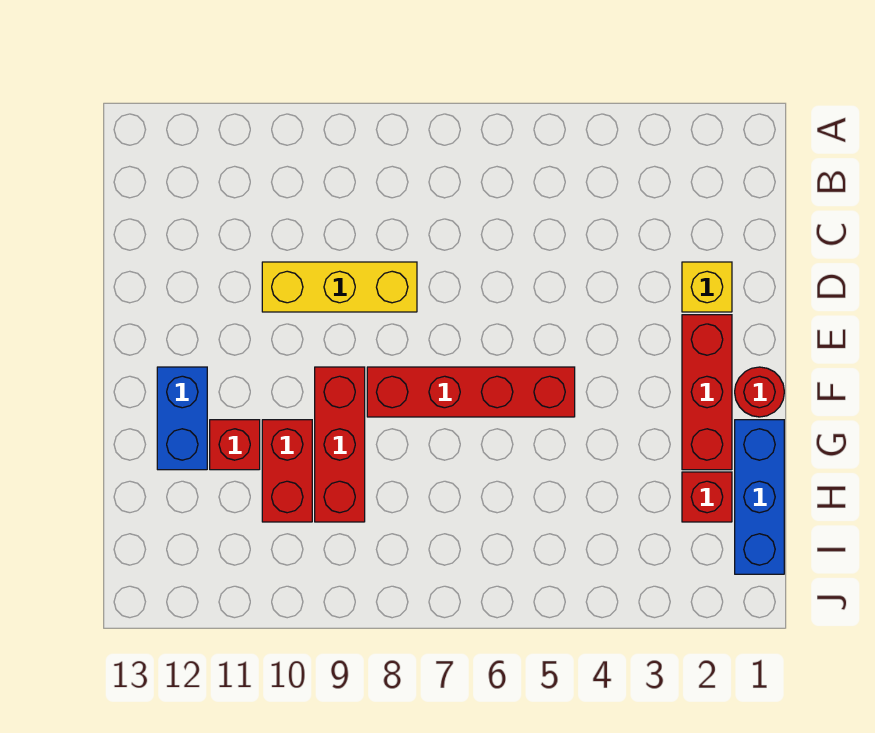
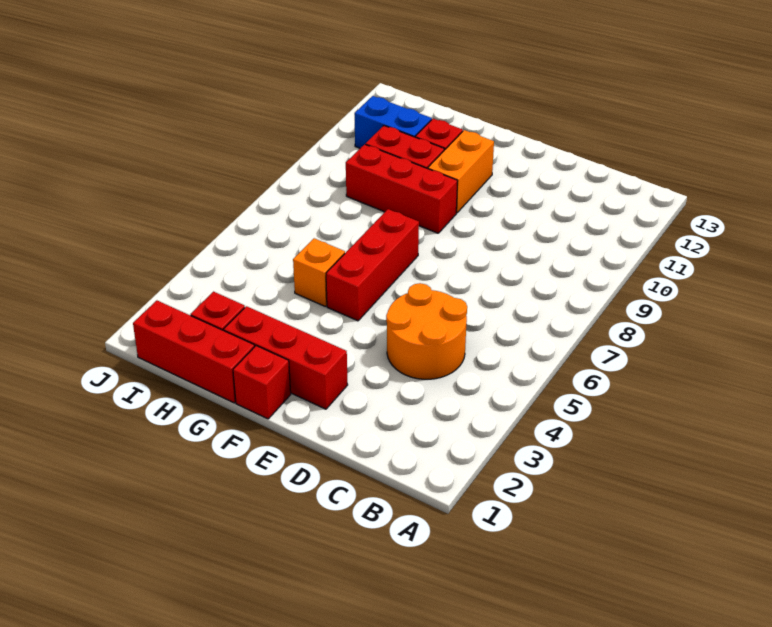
none -> orange 2x2 round brick [386,283,467,379]
yellow 1x1 brick [682,262,732,312] -> none
yellow 1x3 brick [262,262,417,312] -> none
red 1x1 round brick [735,367,784,417] -> red 1x1 brick [233,346,291,419]
red 1x4 brick [367,367,575,417] -> red 1x3 brick [326,209,419,321]
none -> orange 1x2 brick [428,130,494,213]
blue 1x2 brick [157,367,207,470] -> blue 1x2 brick moved to [355,96,432,148]
blue 1x3 brick [735,420,784,574] -> red 1x3 brick [133,301,255,403]
none -> orange 1x1 brick [293,238,345,306]

